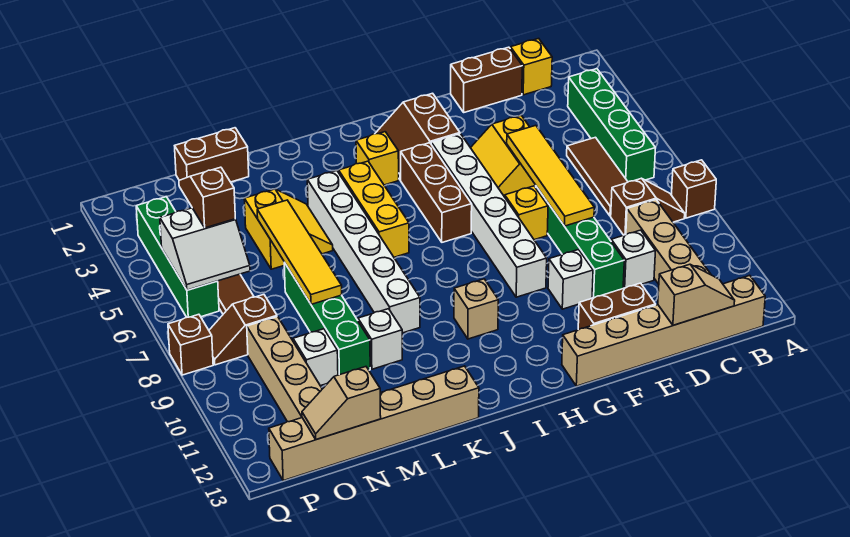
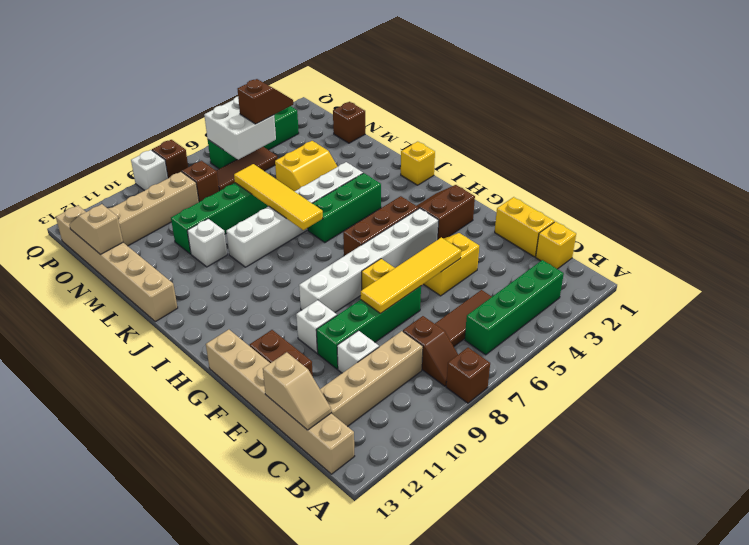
brown 1x2 brick [451,47,522,112] -> yellow 1x2 brick [495,197,554,257]
yellow 1x1 brick [356,132,399,185] -> yellow 1x1 brick moved to [401,142,435,185]
tan 1x1 brick [454,279,498,339] -> none
yellow 1x3 brick [339,161,409,257] -> green 1x3 brick [308,173,381,243]
brown 1x2 brick [175,128,249,182] -> brown 1x1 brick [333,102,365,143]
yellow 1x4 tile [257,200,342,304] -> yellow 1x4 tile turned to [234,164,323,230]
white 1x1 brick [293,329,338,386] -> white 1x1 brick moved to [131,150,168,191]
white 2x2 slope [160,208,250,290] -> white 2x2 brick [204,97,276,160]

